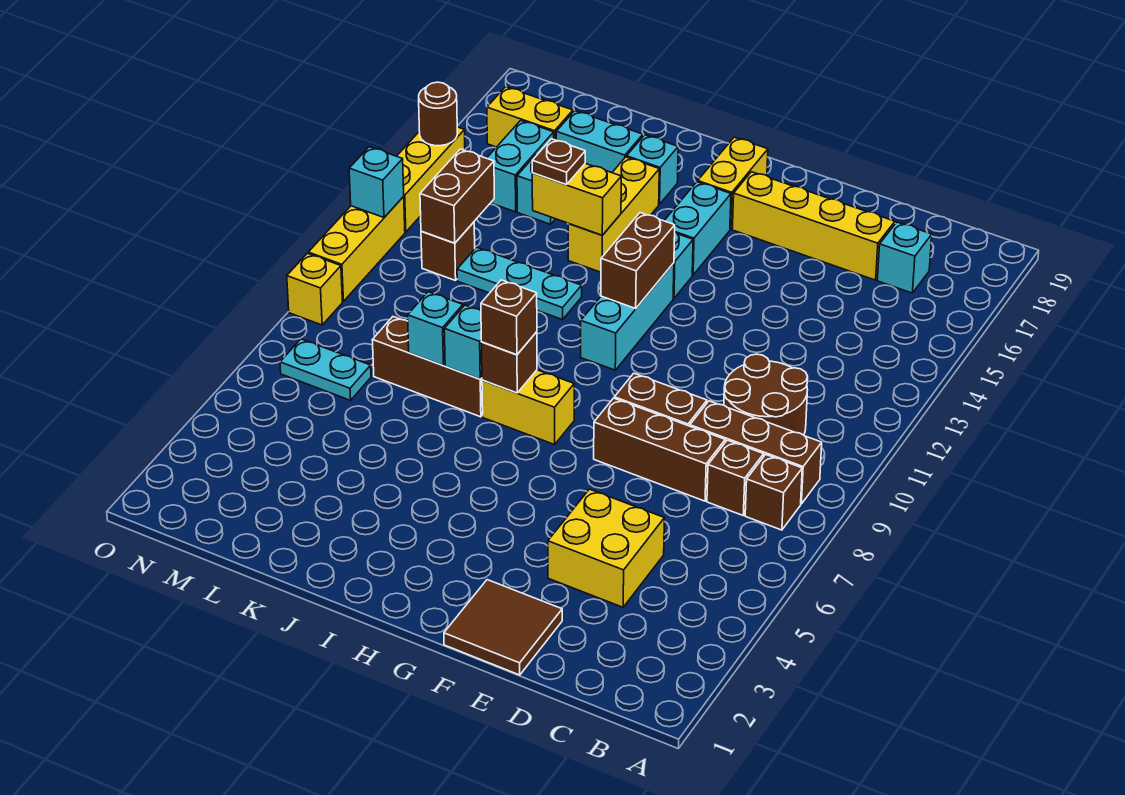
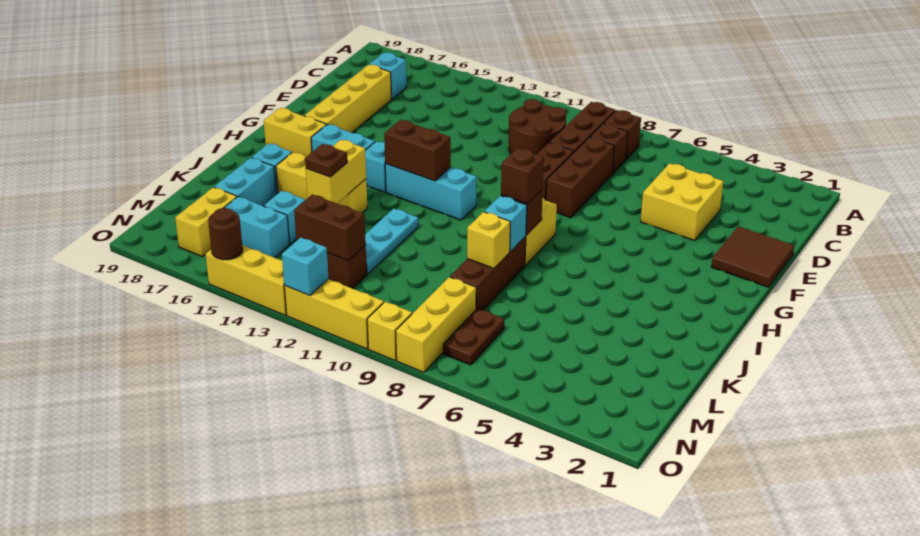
cyan 1x1 brick [408,292,463,365] -> yellow 1x1 brick [467,212,510,268]
cyan 1x2 plate [280,339,371,400] -> brown 1x2 plate [443,309,504,365]
none -> yellow 1x3 brick [396,277,476,372]

